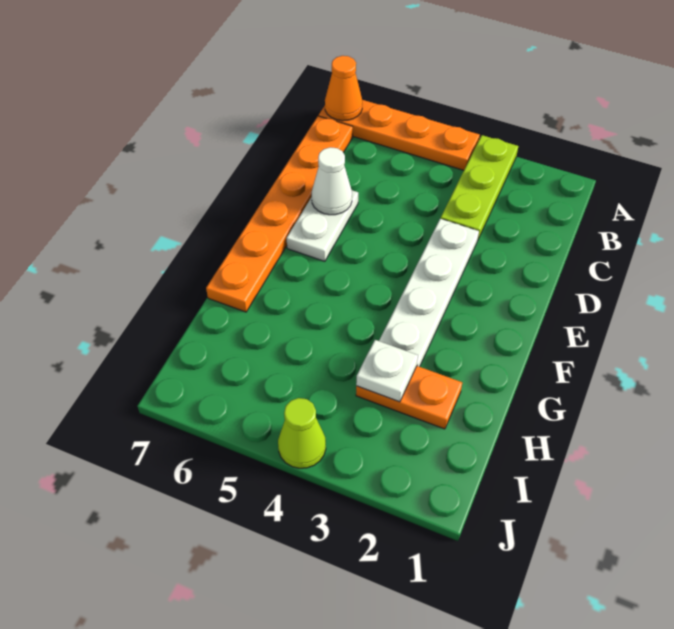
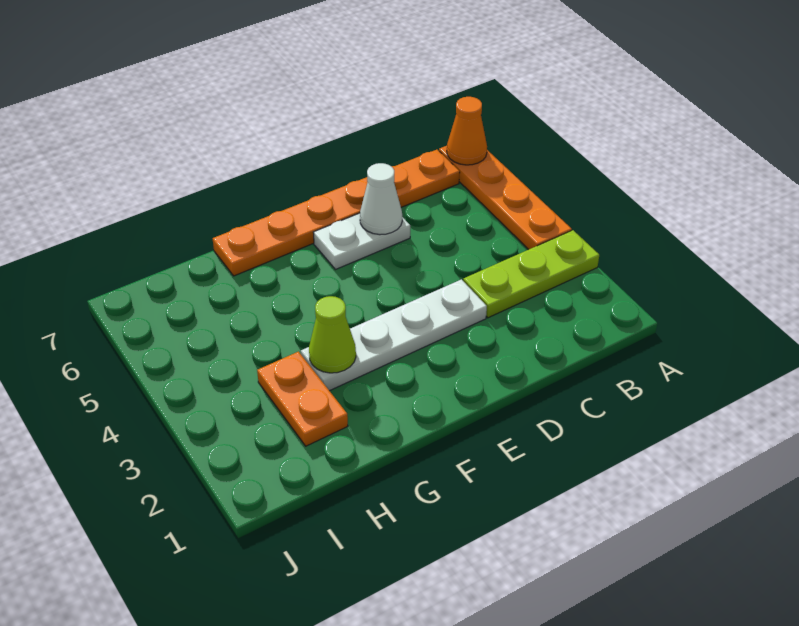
white 1x1 plate [356,340,418,402] -> none
lime 1x1 cone [278,398,326,468] -> lime 1x1 cone moved to [309,296,356,373]

